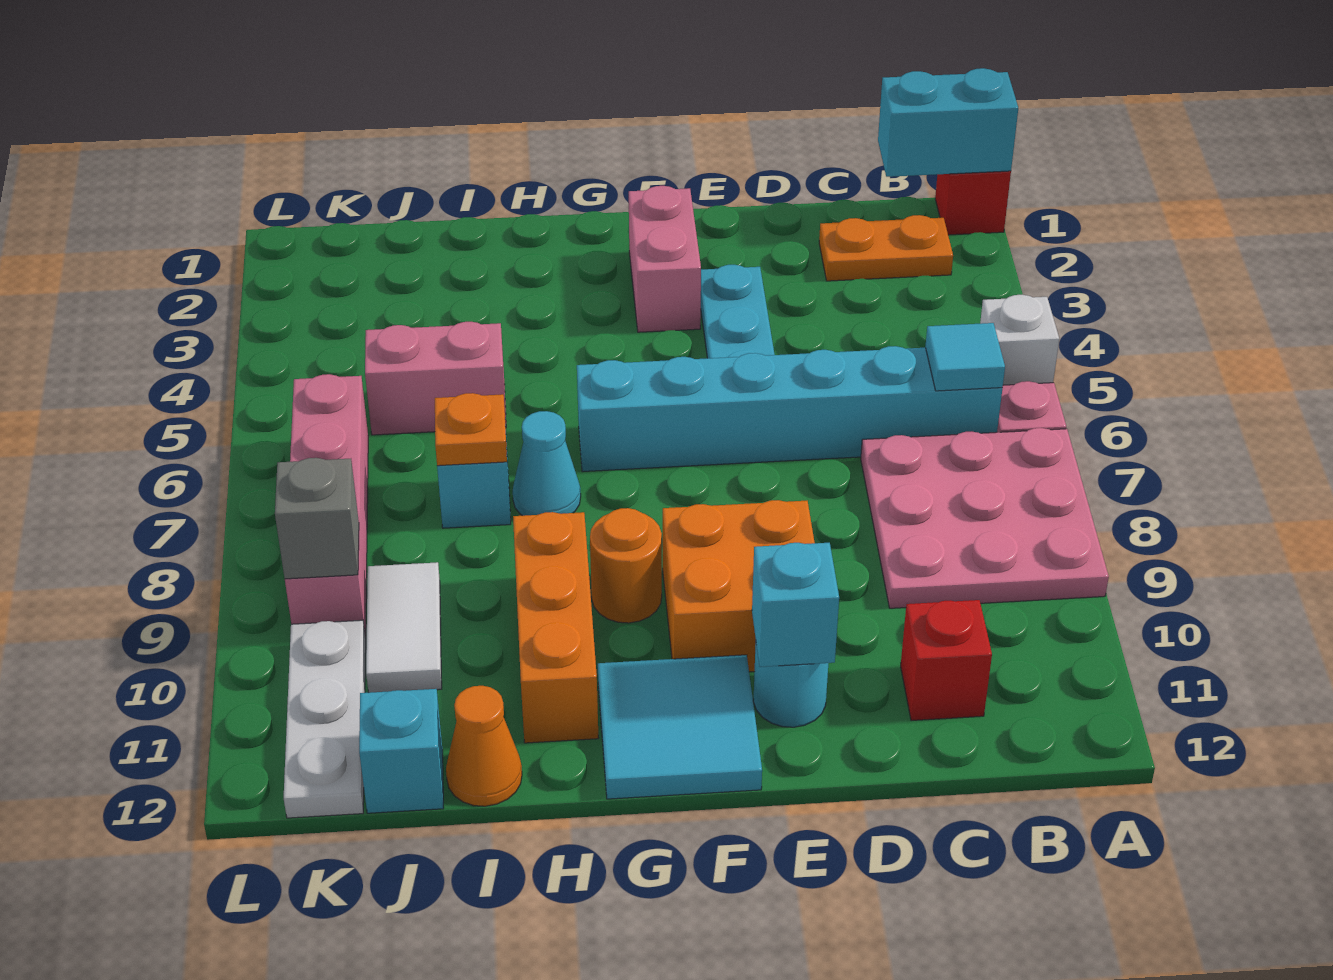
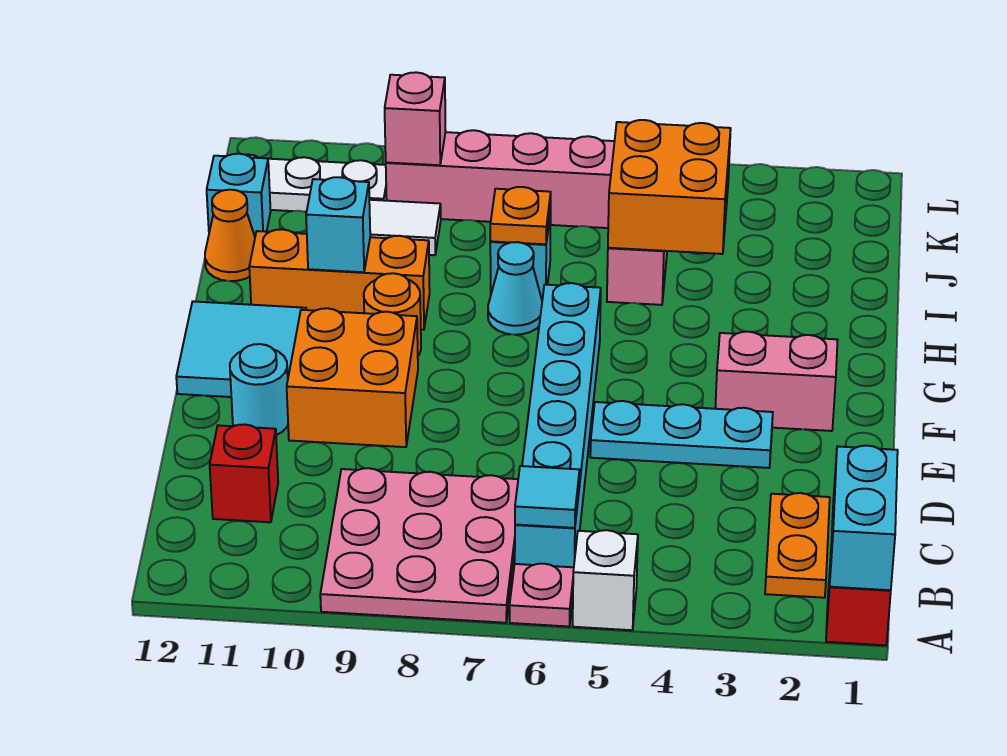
cyan 1x1 brick [752,543,839,667] -> cyan 1x1 brick moved to [306,177,370,272]
none -> orange 2x2 brick [608,120,731,254]
grey 1x1 brick [275,458,359,579] -> pink 1x1 brick [385,72,446,165]

